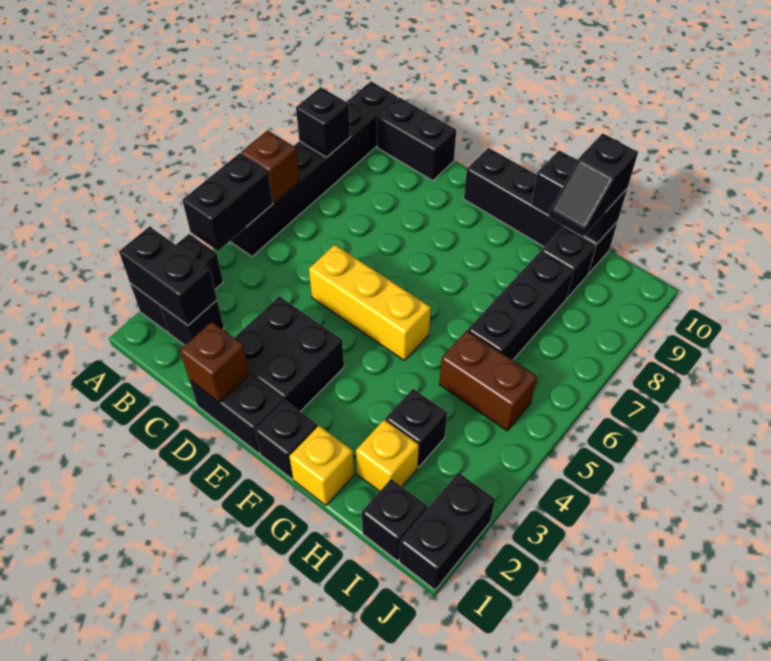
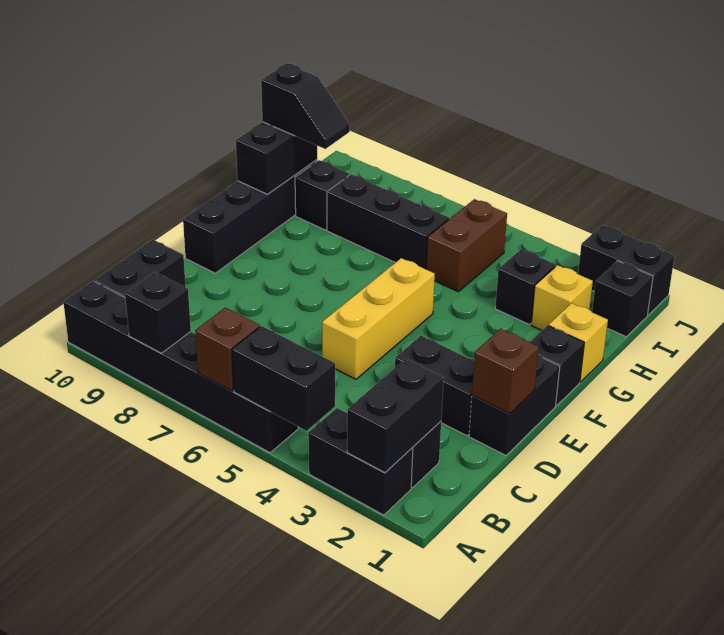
black 2x2 brick [234,296,344,412] -> black 1x2 brick [395,336,474,436]

